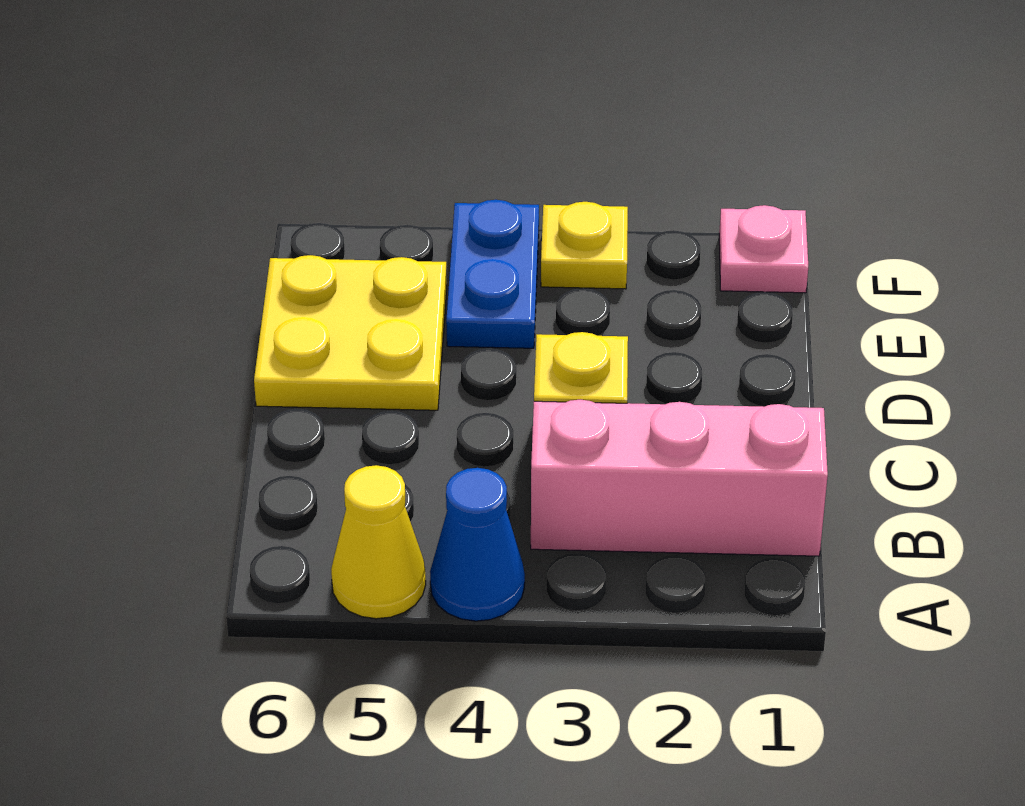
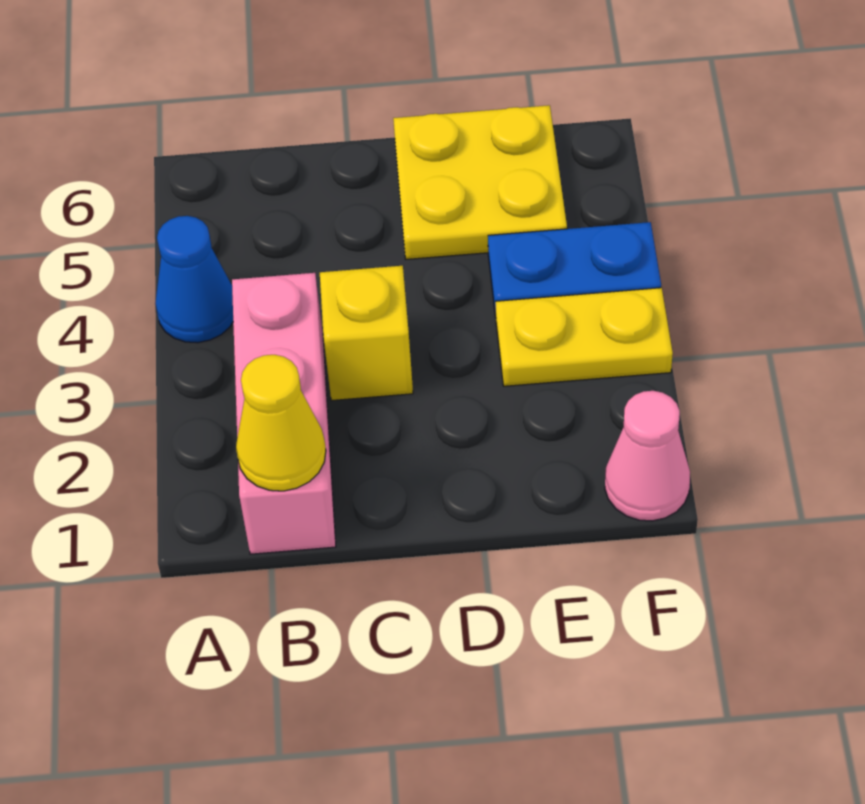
yellow 1x1 cone [331,465,426,619] -> yellow 1x1 cone moved to [236,355,326,491]
pink 1x1 plate [719,205,808,293] -> pink 1x1 cone [605,391,690,521]
yellow 1x1 plate [541,202,628,289] -> yellow 1x2 plate [495,288,673,386]

